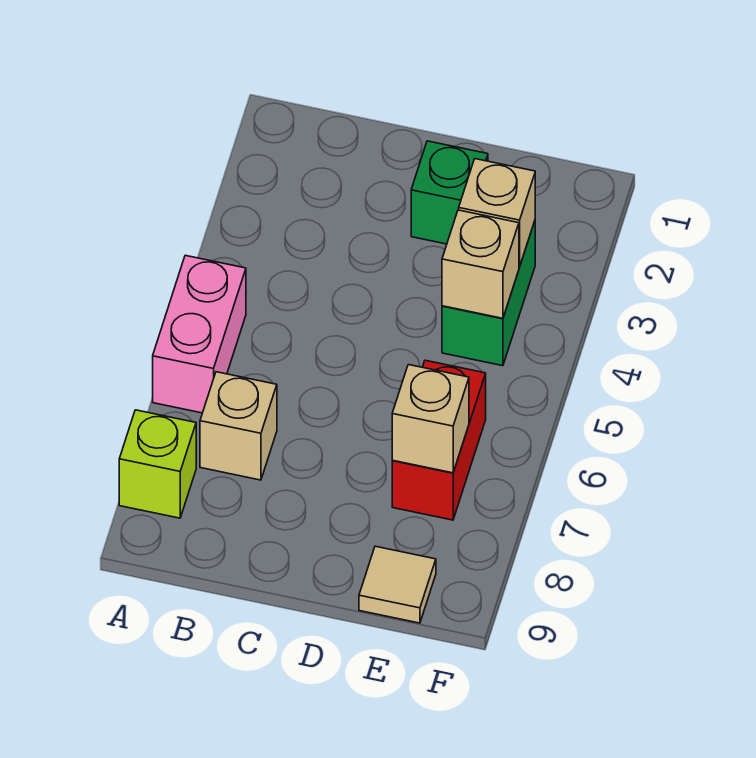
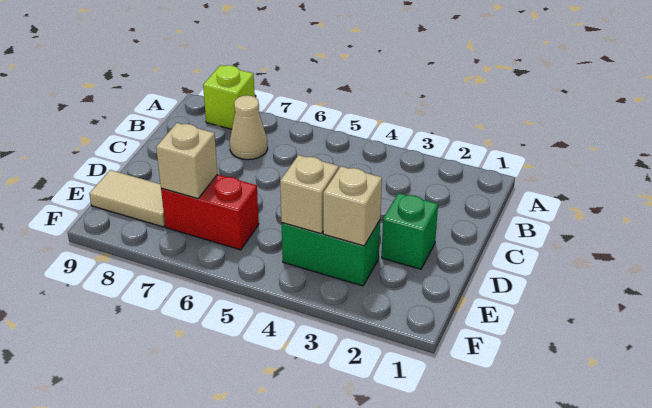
pink 1x2 brick [153,255,246,413] -> none
tan 1x1 brick [200,372,277,480] -> tan 1x1 cone [230,95,268,160]
tan 1x1 tile [359,546,436,623] -> tan 1x2 tile [89,170,165,227]

